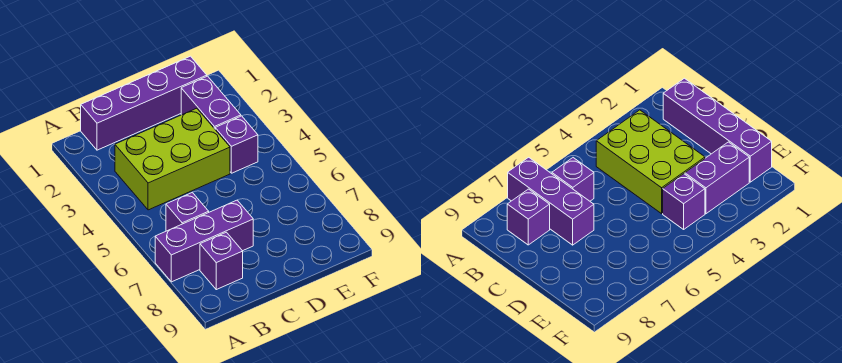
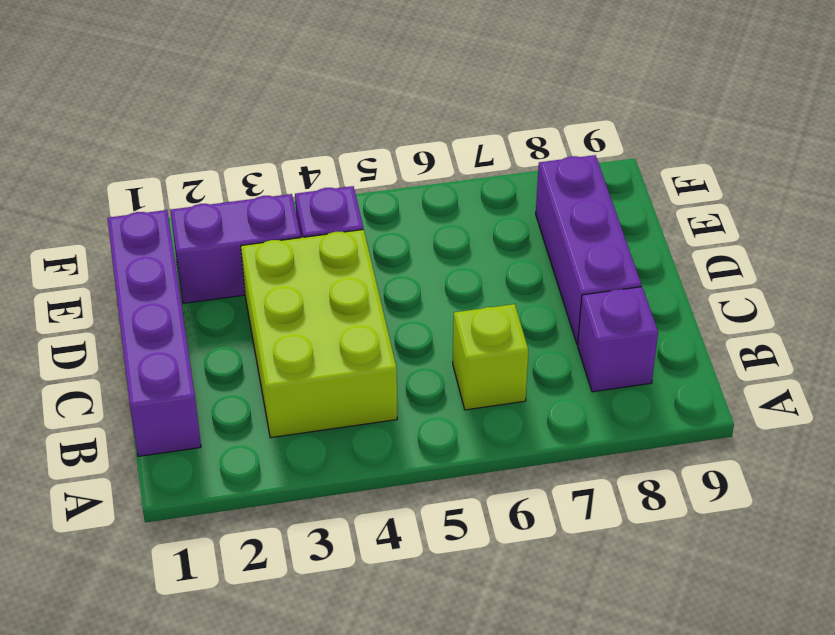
purple 1x3 brick [155,200,253,282] -> purple 1x3 brick moved to [536,155,641,344]
purple 1x1 brick [166,192,209,231] -> lime 1x1 brick [453,304,528,410]

